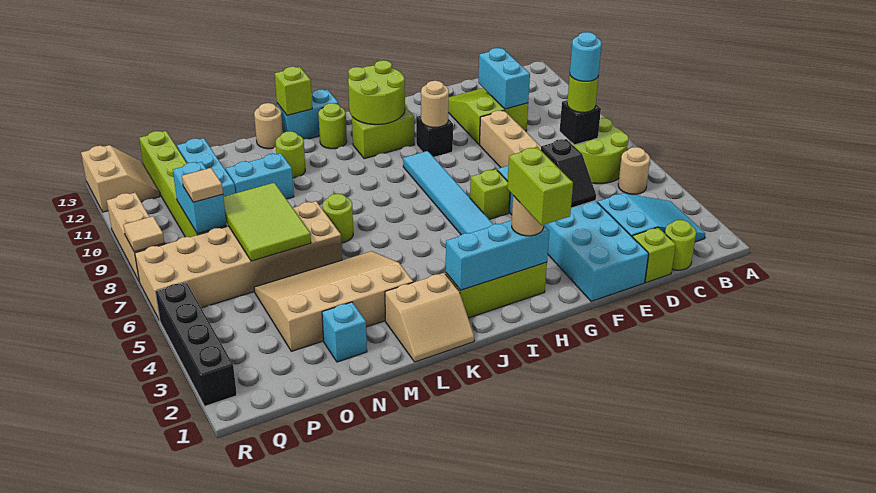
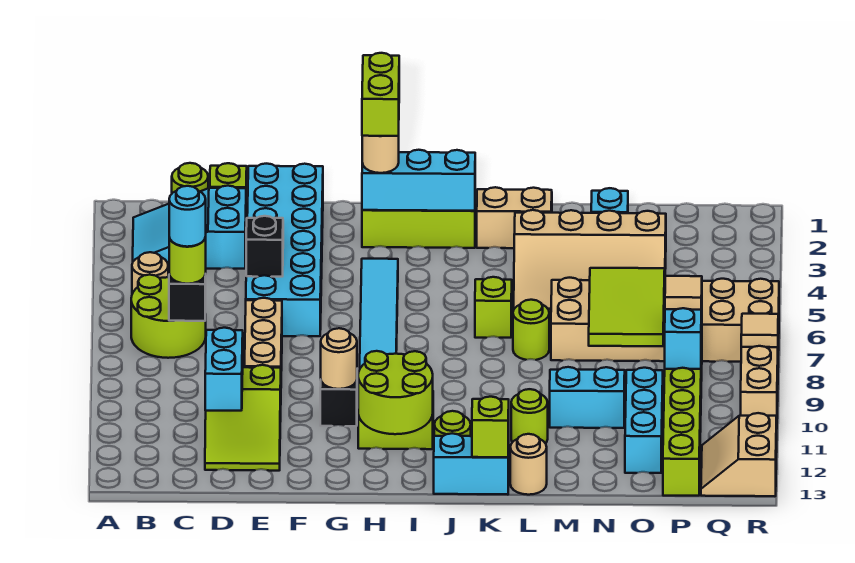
lime 1x1 brick [470,169,510,219] -> lime 1x1 brick moved to [475,277,512,338]
black 1x4 brick [155,282,237,406] -> none

